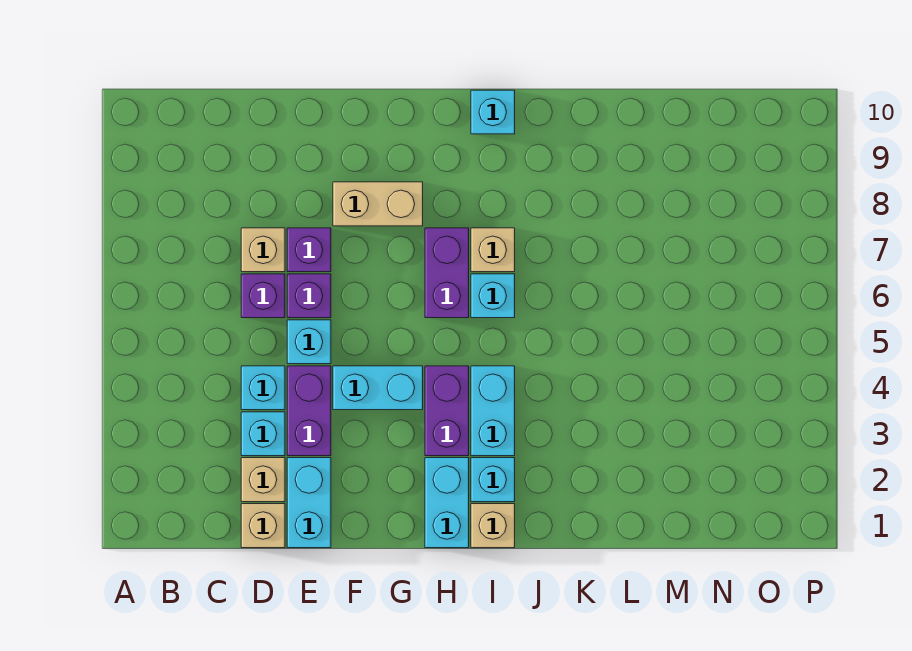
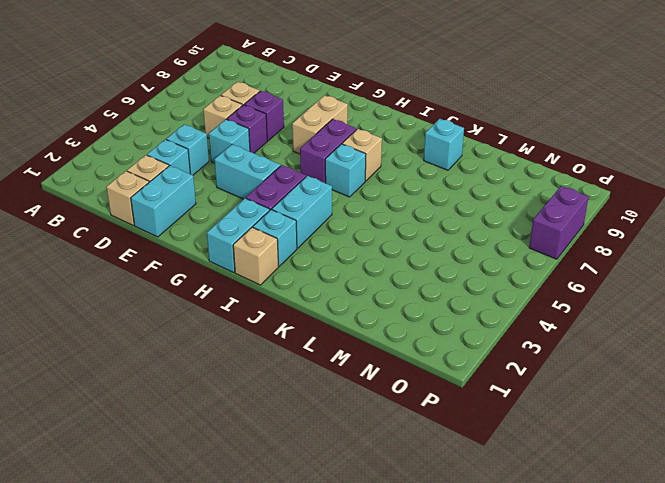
purple 1x1 brick [241,274,285,318] -> tan 1x1 brick [203,96,242,138]
purple 1x2 brick [287,366,331,456] -> purple 1x2 brick moved to [529,186,588,259]
tan 1x2 brick [333,182,423,226] -> tan 1x2 brick turned to [292,95,348,154]
cyan 1x1 brick [471,90,515,134] -> cyan 1x1 brick moved to [424,119,464,170]

